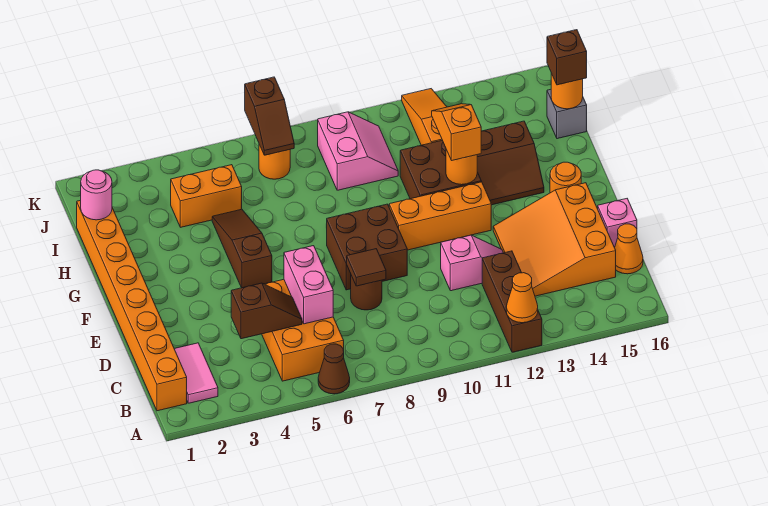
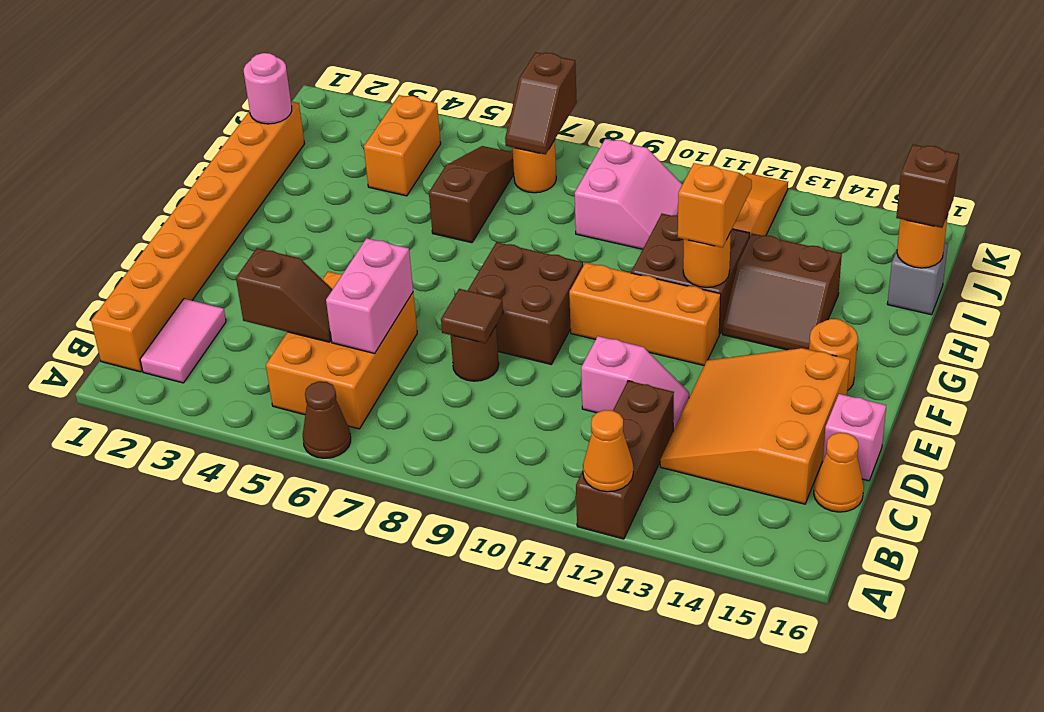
brown 1x3 slope [212,209,272,288] -> brown 1x3 slope moved to [429,146,514,243]
orange 1x2 brick [171,165,242,227] -> orange 1x2 brick turned to [364,95,441,196]

